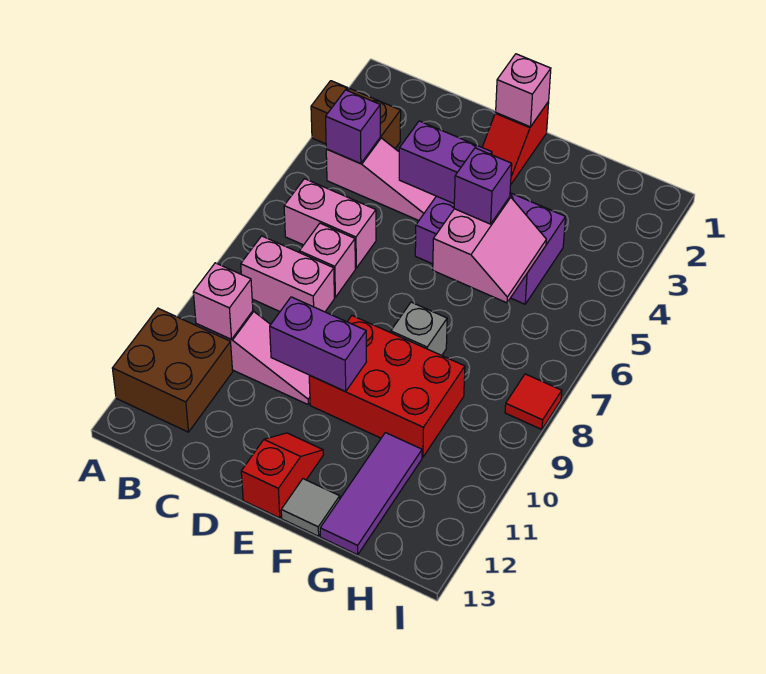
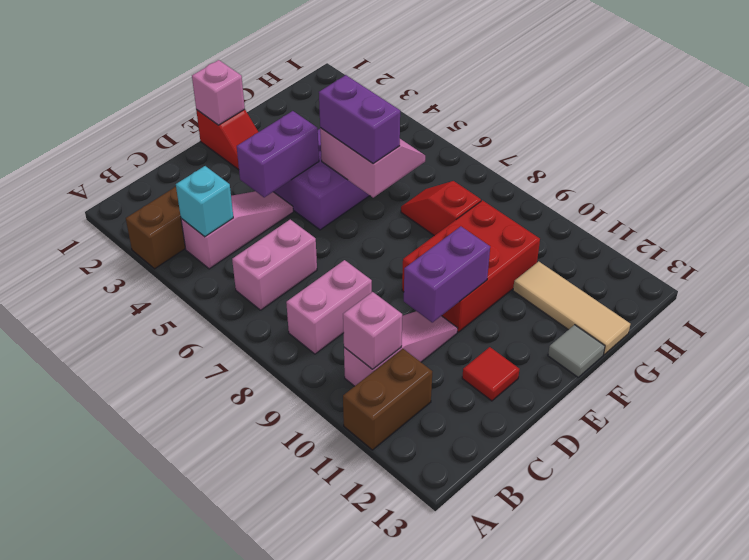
brown 2x2 brick [112,308,233,432] -> brown 1x2 brick [343,349,432,450]
purple 1x1 brick [326,90,380,164] -> cyan 1x1 brick [176,166,233,237]
pink 1x1 brick [299,223,355,297] -> none
red 1x2 slope [241,433,323,518] -> red 1x2 slope moved to [401,181,481,236]
purple 1x1 brick [454,148,512,224] -> purple 1x2 brick [319,75,400,164]
grey 1x1 brick [391,302,447,355] -> none
purple 1x3 tile [320,433,422,555] -> tan 1x3 tile [513,261,630,354]
red 1x1 tile [505,374,562,430] -> red 1x1 tile moved to [462,347,519,401]

